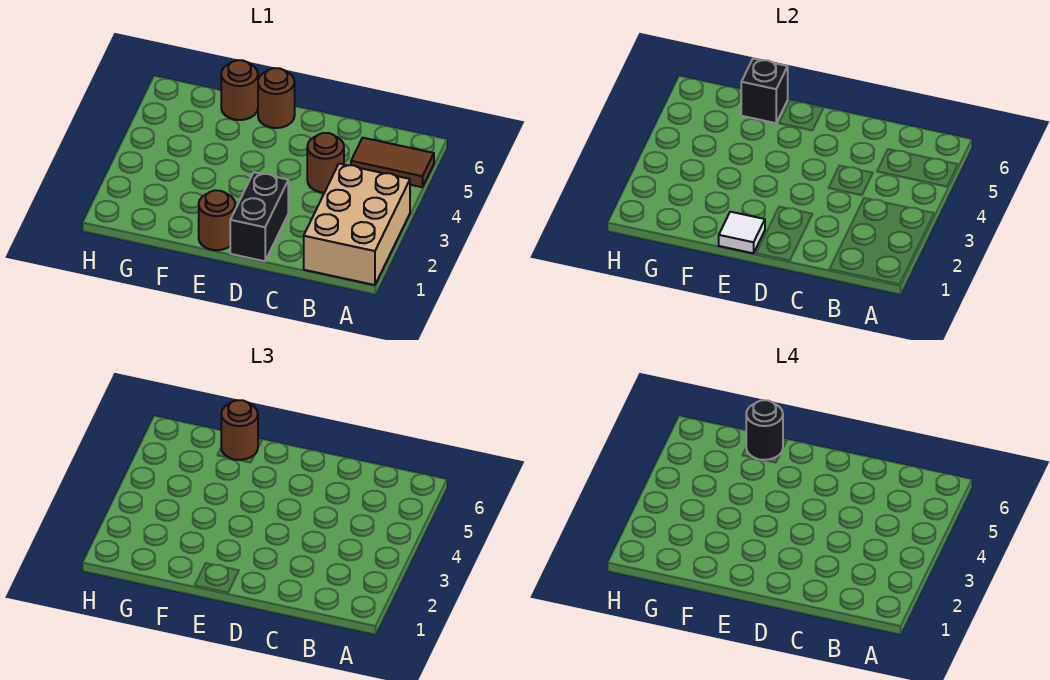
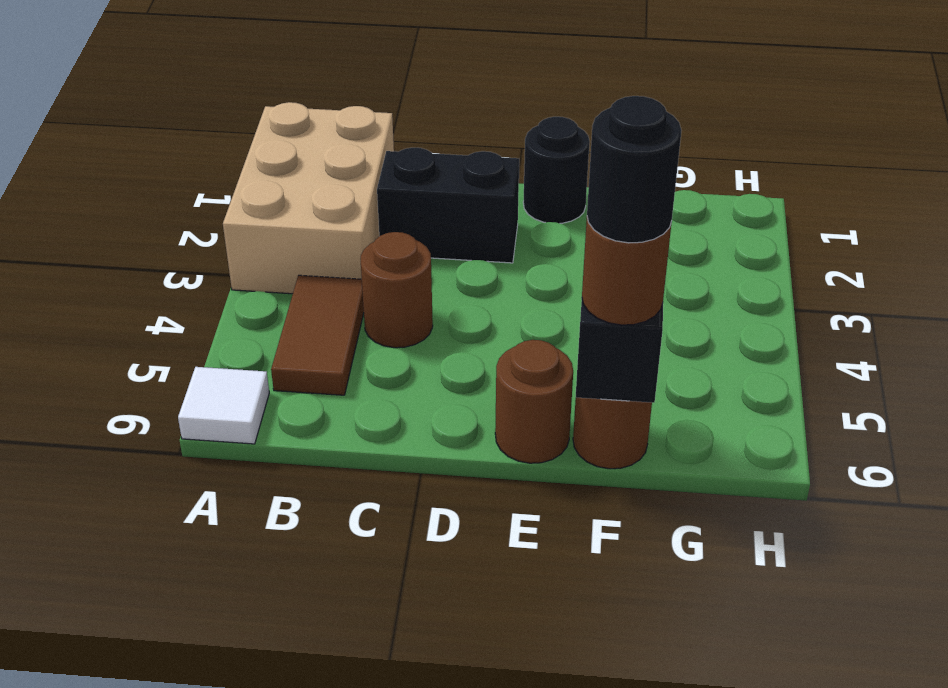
brown 1x2 tile [351,138,434,187] -> brown 1x2 tile turned to [271,275,364,395]
black 1x2 brick [230,172,288,261] -> black 1x2 brick turned to [377,148,519,263]
brown 1x1 round brick [199,190,235,250] -> black 1x1 round brick [523,117,590,223]
white 1x1 tile [719,212,765,253] -> white 1x1 tile moved to [178,367,269,444]

